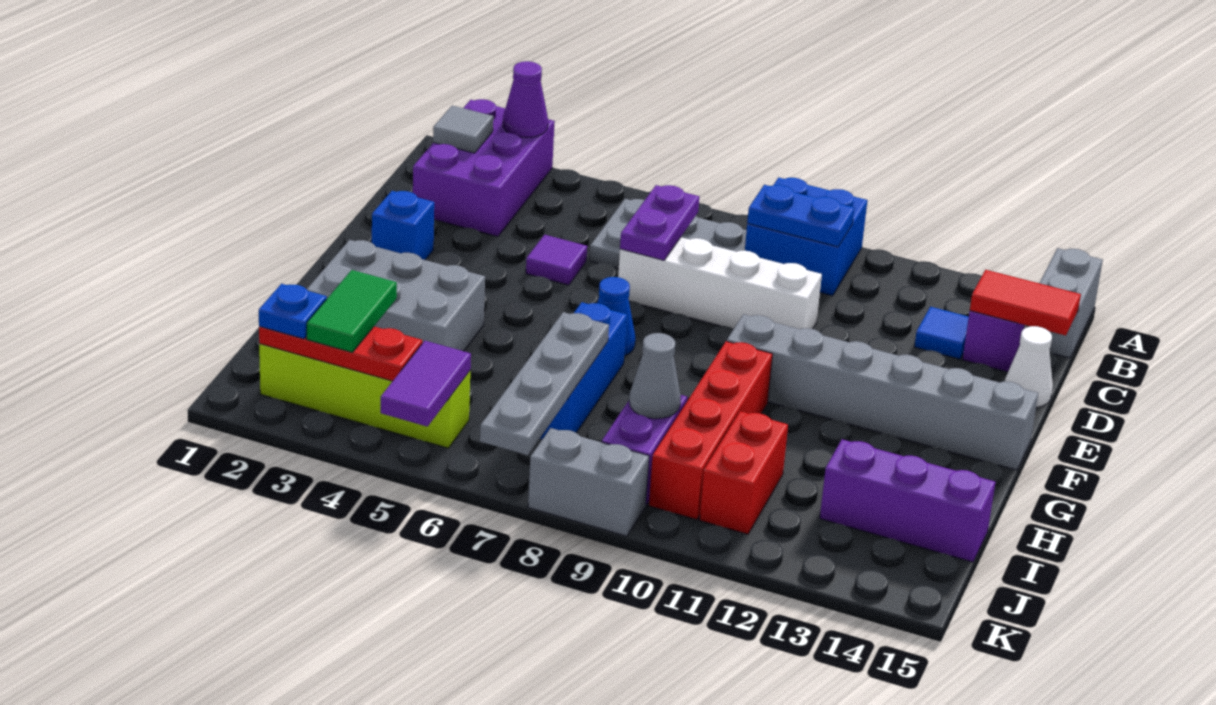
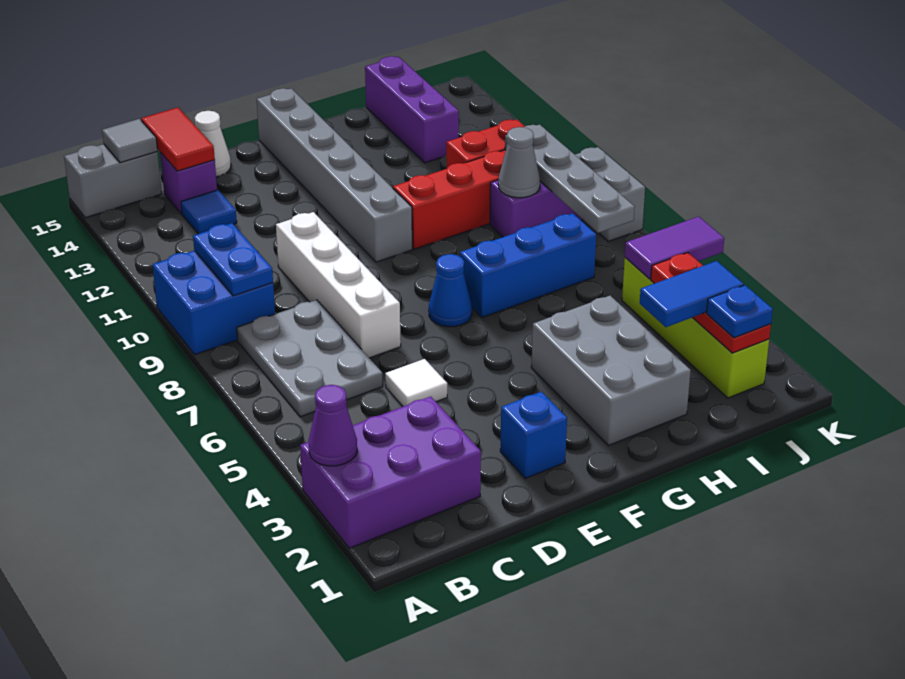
grey 1x1 tile [433,106,493,153] -> grey 1x1 tile moved to [102,119,157,163]
purple 1x2 plate [620,185,699,260] -> none
purple 1x1 tile [526,235,587,285] -> white 1x1 tile [385,359,447,406]
grey 1x4 plate [480,312,609,455] -> grey 1x4 plate turned to [505,125,635,233]
green 1x2 tile [307,270,397,352] -> blue 1x2 tile [640,261,744,327]

